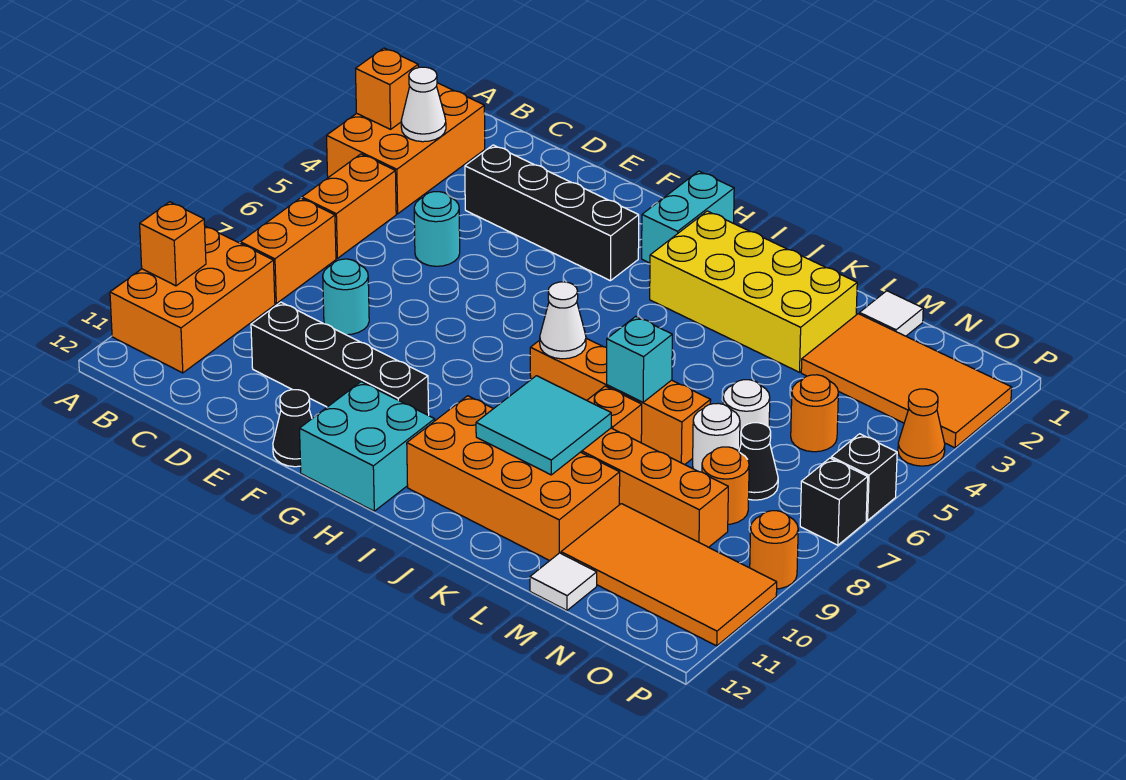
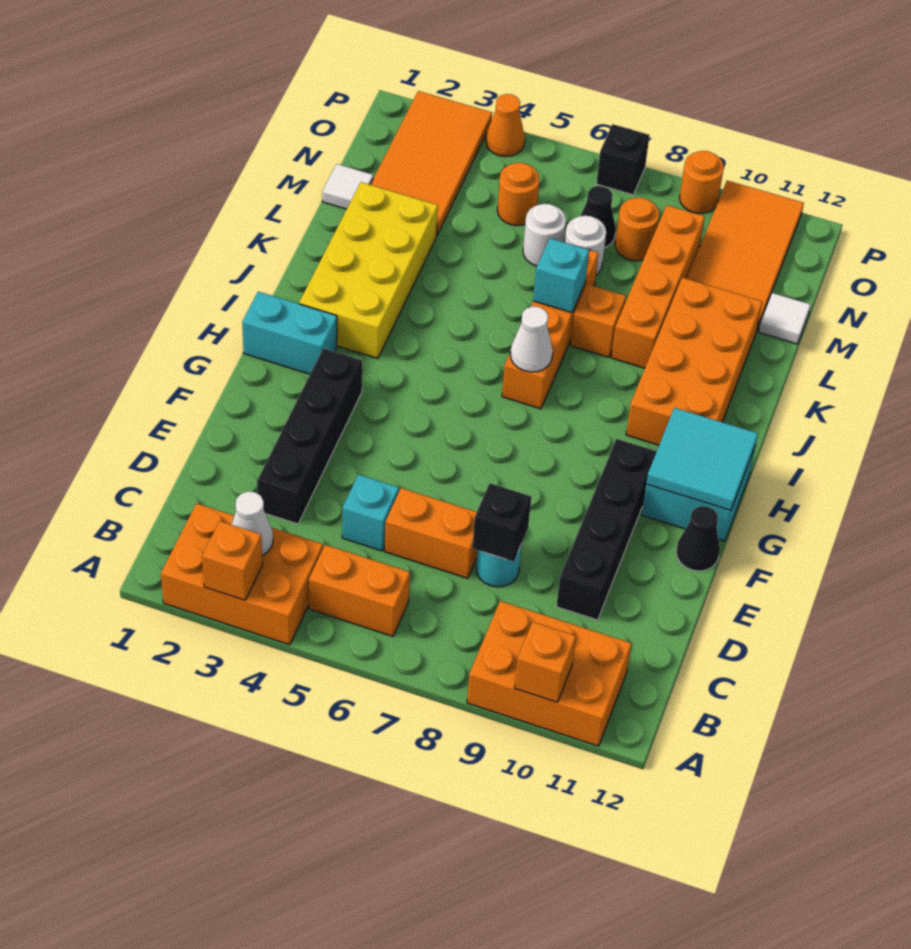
orange 1x2 brick [240,198,336,304] -> orange 1x2 brick moved to [385,488,477,578]
cyan 1x1 round brick [414,192,460,266] -> cyan 1x1 brick [342,475,399,551]
cyan 2x2 tile [476,376,611,475] -> cyan 2x2 tile moved to [646,408,758,510]
black 1x1 brick [831,434,897,521] -> black 1x1 brick moved to [472,483,531,562]

